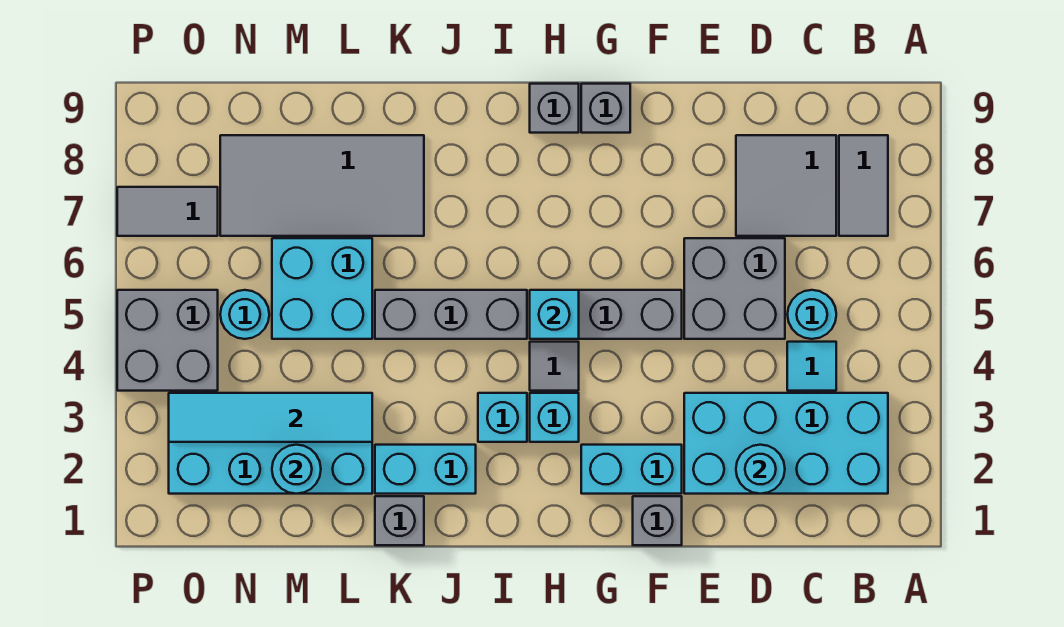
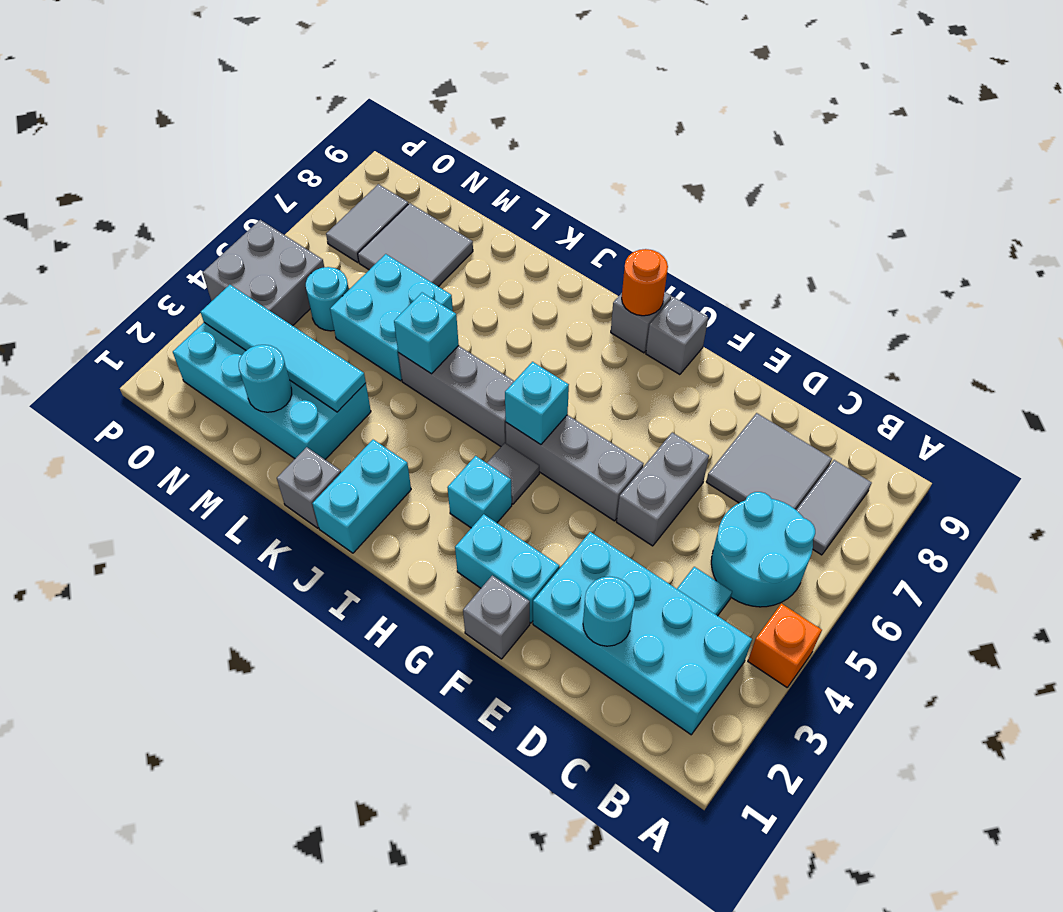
none -> orange 1x1 brick [748,604,822,688]
cyan 1x1 round brick [787,290,836,339] -> cyan 2x2 round brick [711,492,815,607]
grey 2x2 brick [684,238,785,339] -> grey 1x2 brick [617,433,709,546]
none -> orange 1x1 round brick [622,249,668,316]
cyan 1x1 brick [478,393,527,442] -> cyan 1x1 brick moved to [394,293,459,374]
cyan 1x2 brick [375,445,476,494] -> cyan 1x2 brick turned to [312,440,411,553]
grey 2x4 tile [220,135,424,236] -> grey 2x2 tile [358,203,473,287]
grey 1x2 tile [117,187,218,236] -> grey 1x2 tile turned to [326,184,408,262]

